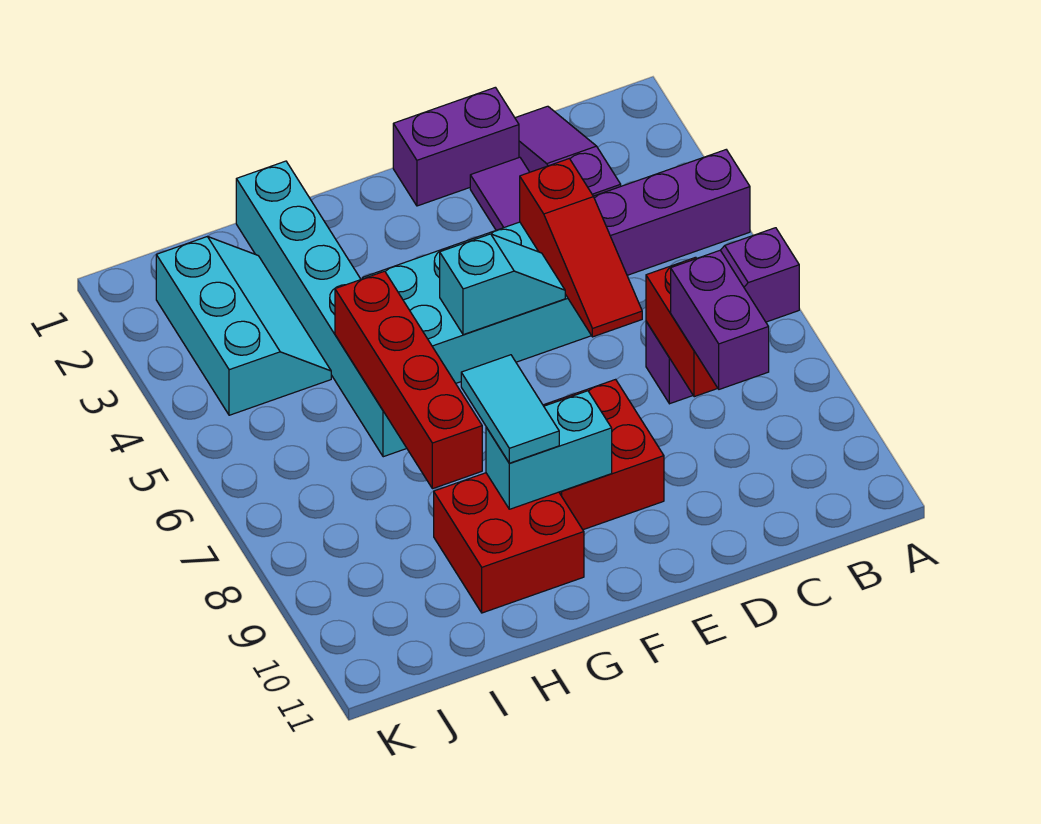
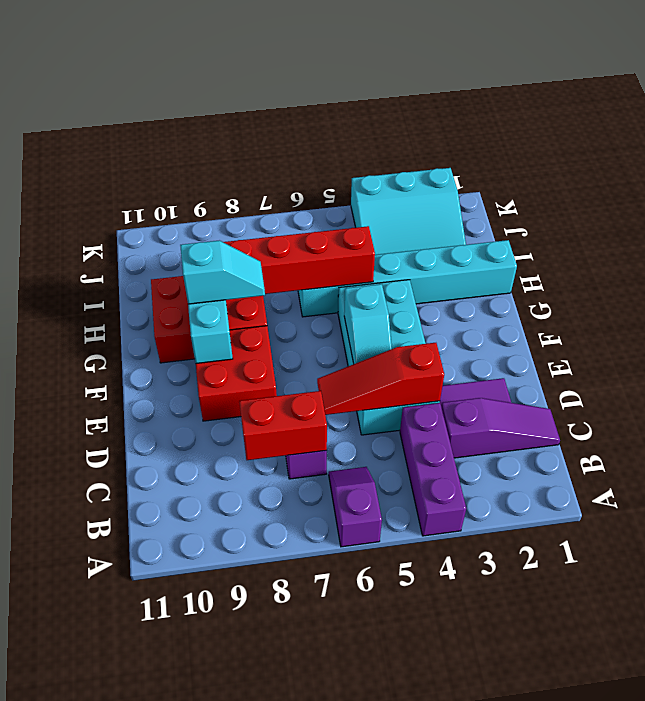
purple 1x2 brick [671,250,769,389] -> none
purple 1x2 brick [393,87,519,206] -> none
cyan 1x2 tile [461,355,559,463] -> cyan 1x2 slope [180,241,265,304]
red 2x2 brick [434,473,584,613] -> red 2x3 brick [151,276,267,363]
cyan 2x3 slope [156,237,331,415] -> cyan 3x3 slope [351,168,466,255]

